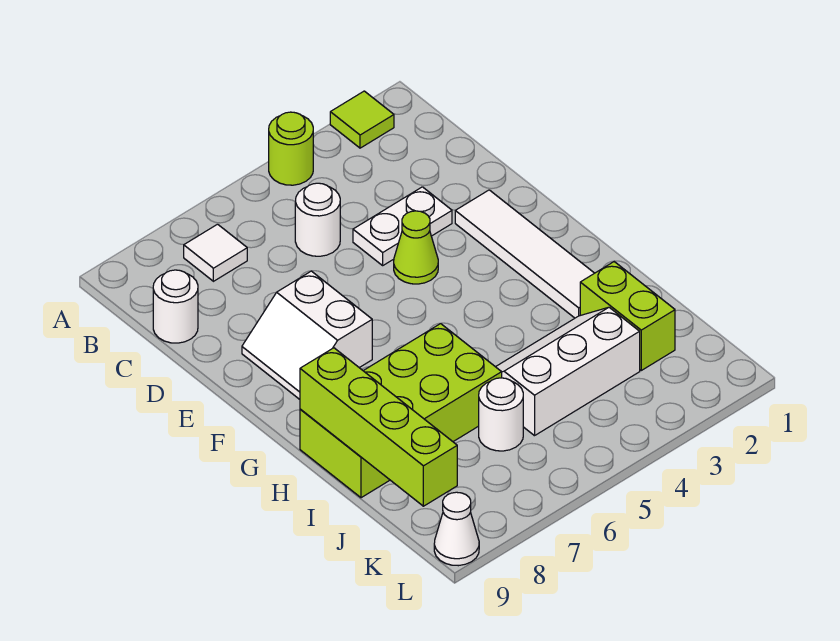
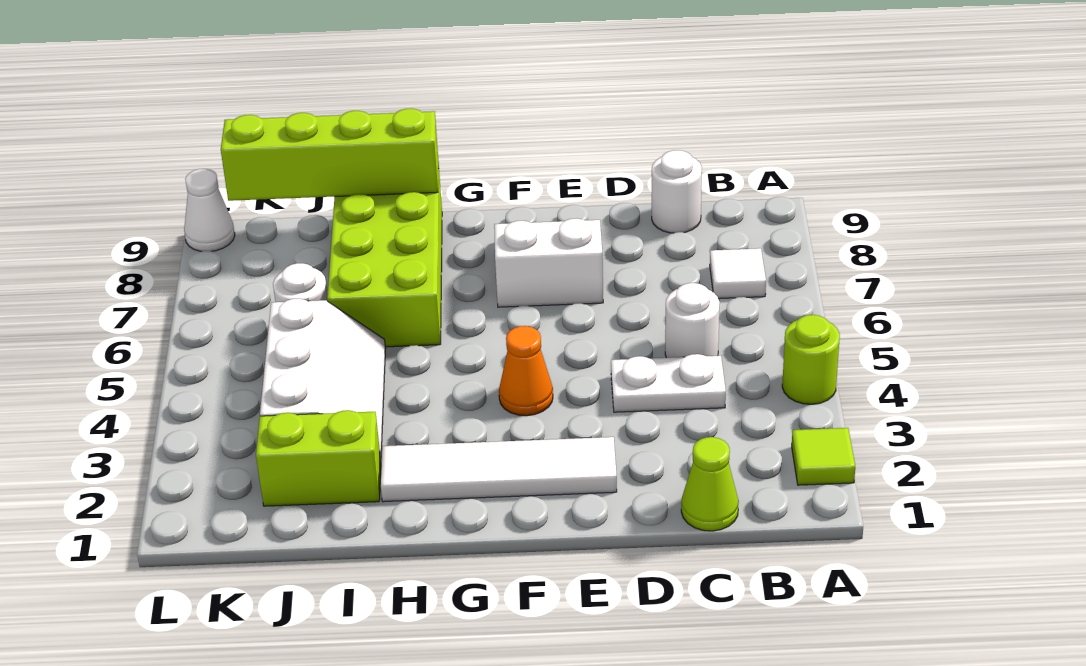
white 1x2 plate [353,187,452,265] -> white 1x2 plate turned to [611,354,726,412]
lime 1x1 cone [394,211,438,284] -> lime 1x1 cone moved to [681,437,739,531]
none -> orange 1x1 cone [499,326,553,416]

